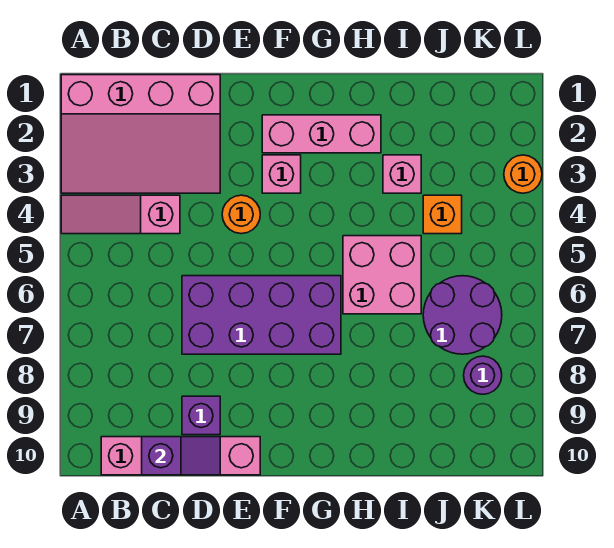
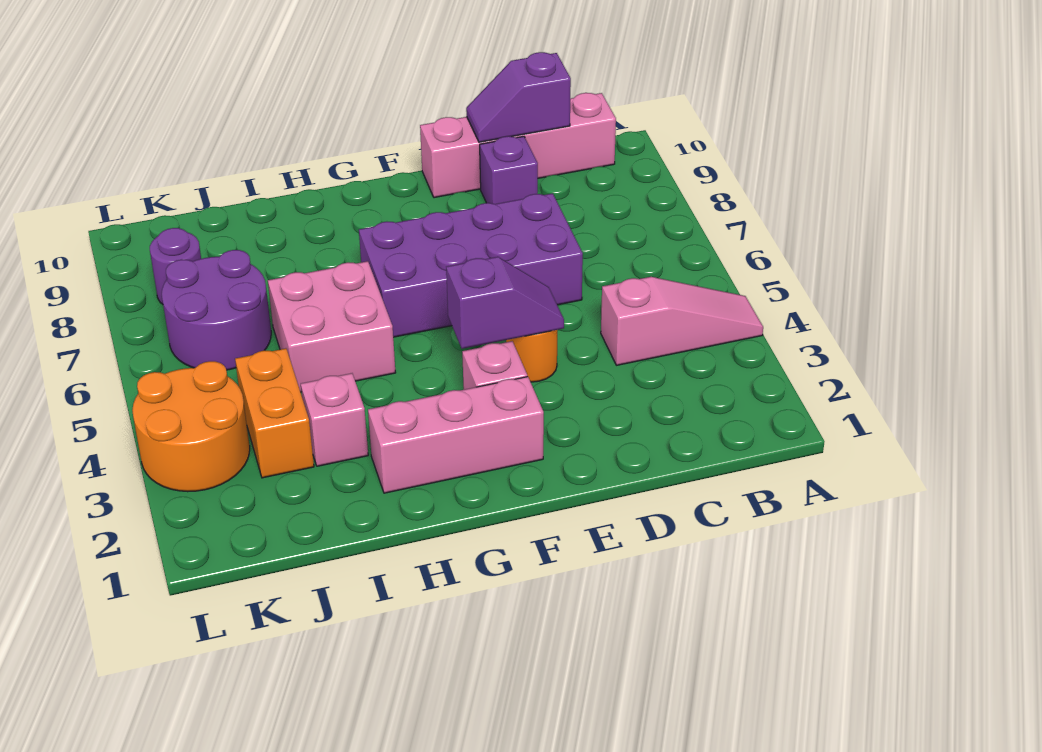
pink 3x4 slope [61,75,220,193] -> none
none -> purple 1x2 slope [446,257,564,349]
orange 1x1 brick [423,195,462,234] -> orange 1x2 brick [235,348,314,478]
orange 1x1 round brick [504,155,542,193] -> orange 2x2 round brick [132,361,250,492]

